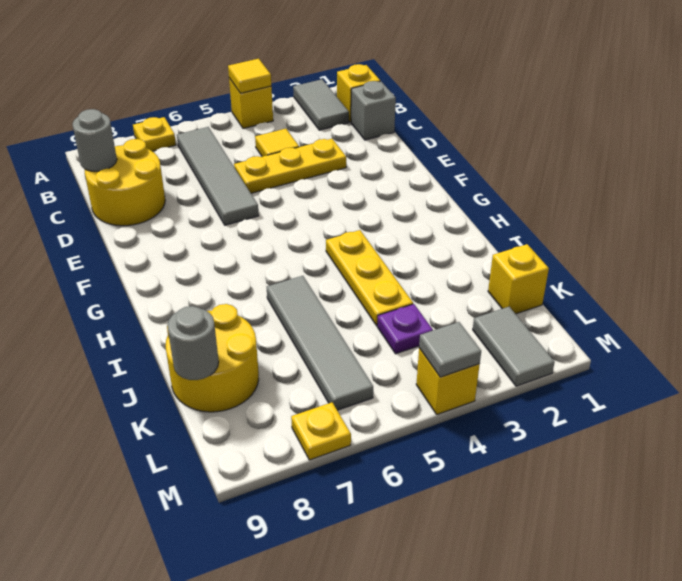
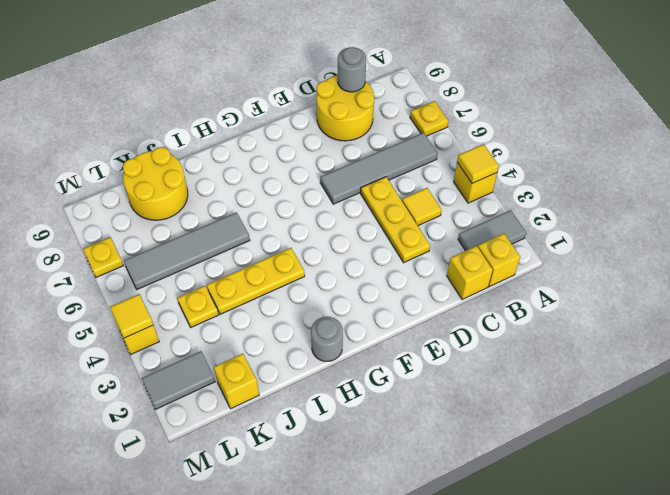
grey 1x1 brick [351,81,396,140] -> yellow 1x1 brick [447,246,493,299]
purple 1x1 plate [377,304,433,354] -> yellow 1x1 plate [177,286,218,327]
grey 1x1 round brick [167,306,219,380] -> grey 1x1 round brick moved to [311,317,343,361]
grey 1x1 tile [419,322,481,377] -> yellow 1x1 tile [110,294,153,338]

